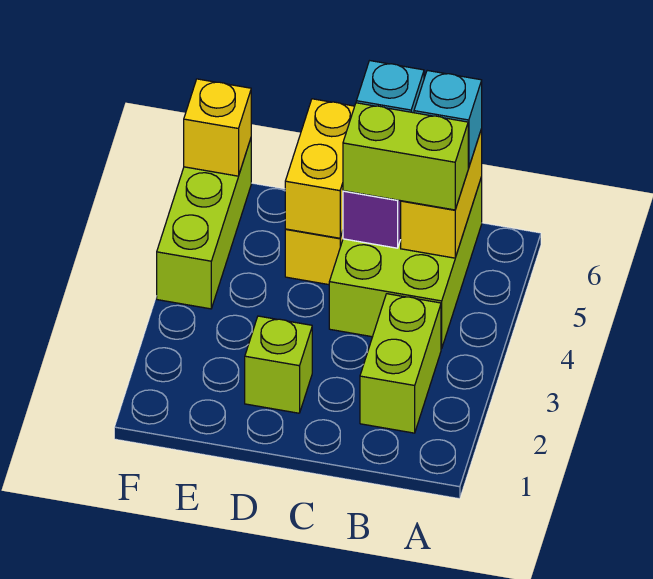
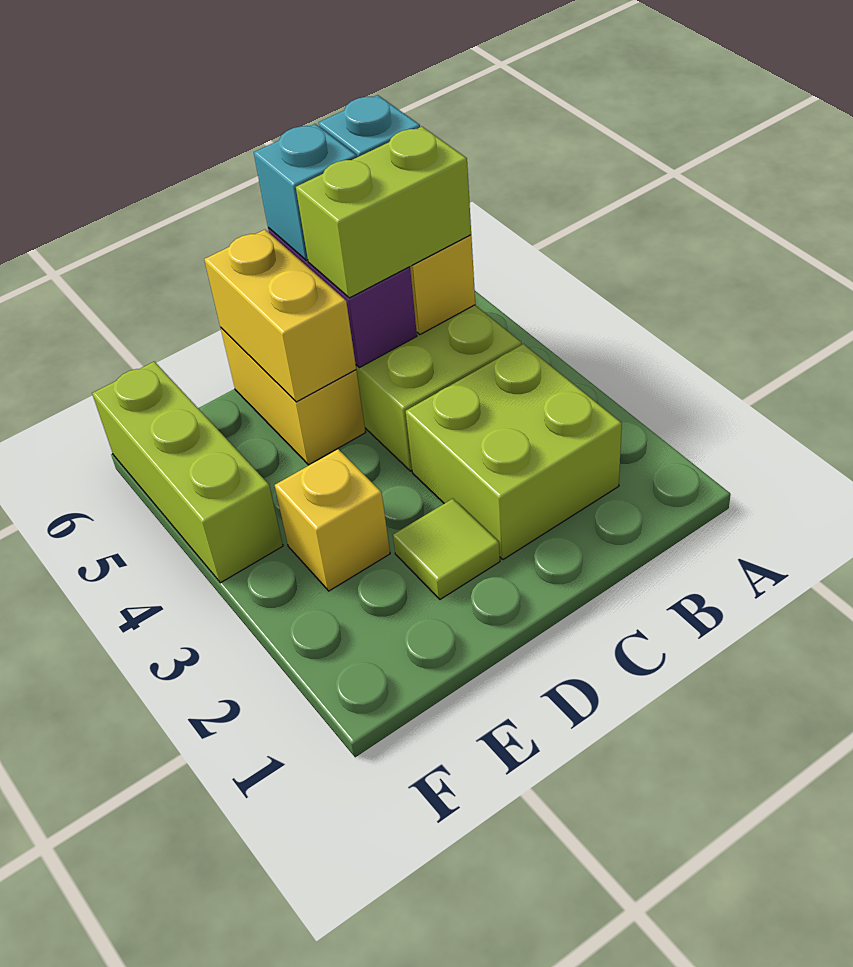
lime 1x2 brick [360,294,441,433] -> lime 2x2 brick [406,344,622,559]
lime 1x1 brick [245,316,312,413] -> lime 1x1 tile [393,499,500,599]
yellow 1x1 brick [184,79,251,176] -> yellow 1x1 brick moved to [275,449,390,591]

